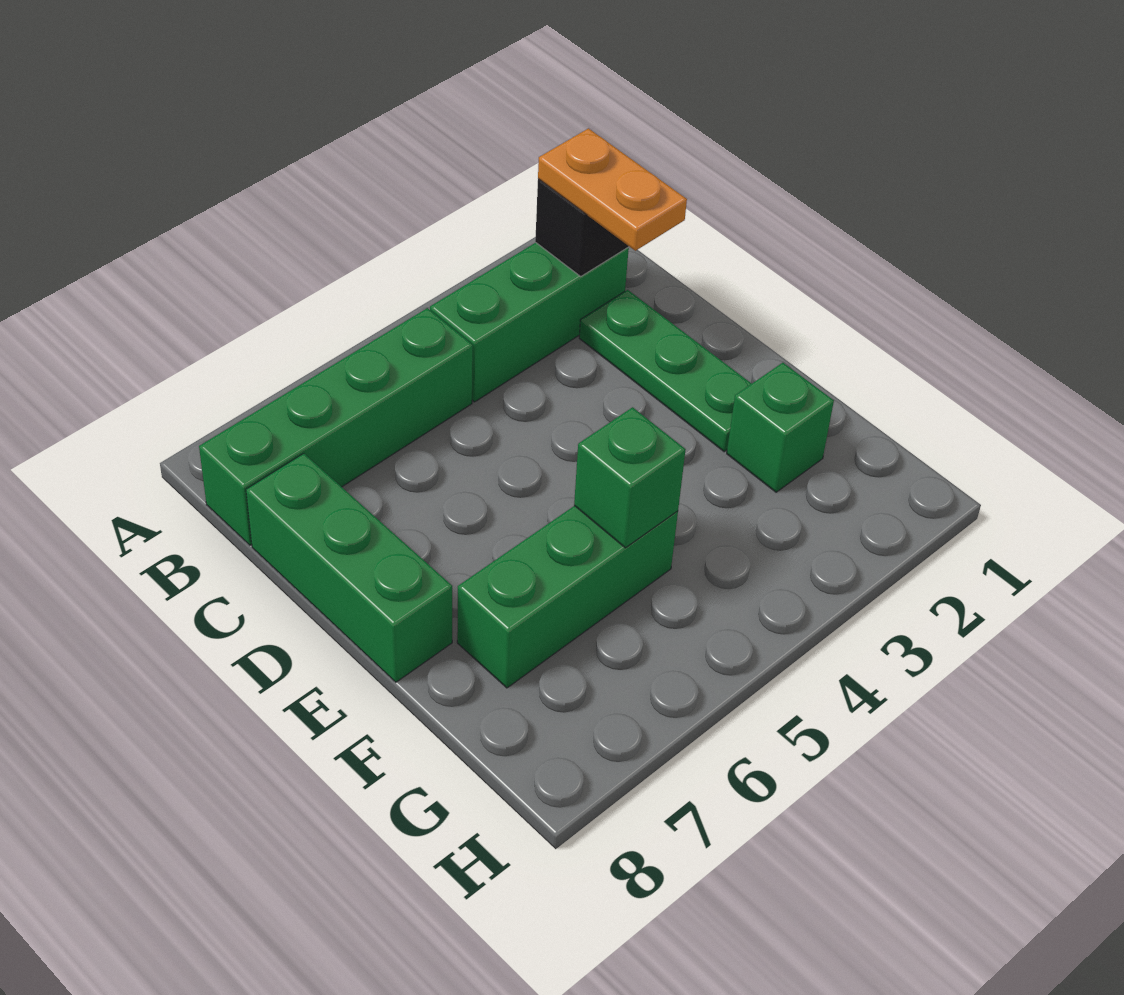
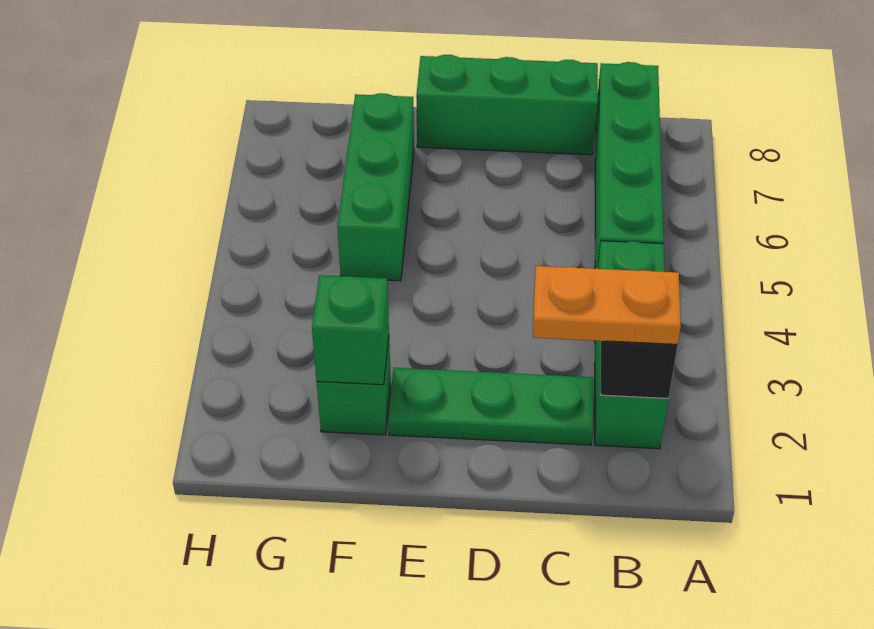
green 1x1 brick [574,407,686,548] -> green 1x1 brick moved to [312,275,389,385]

